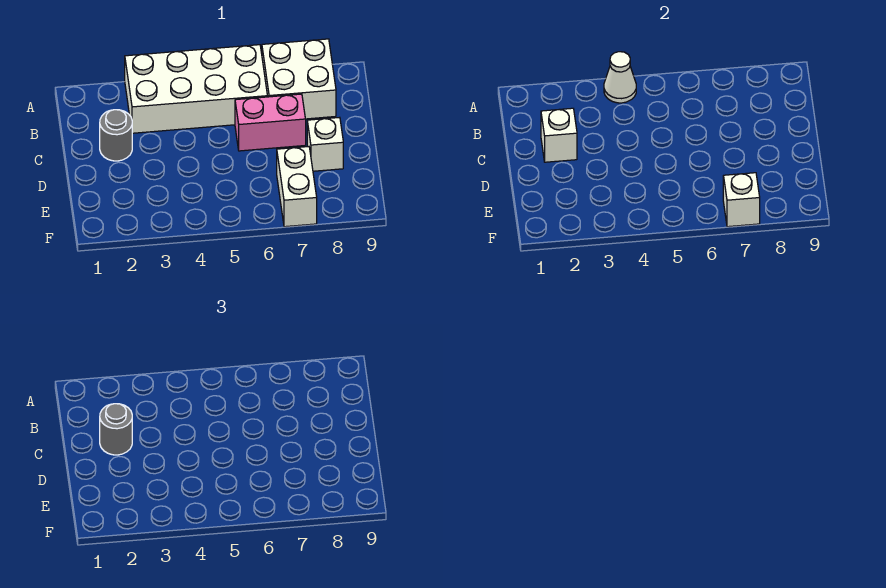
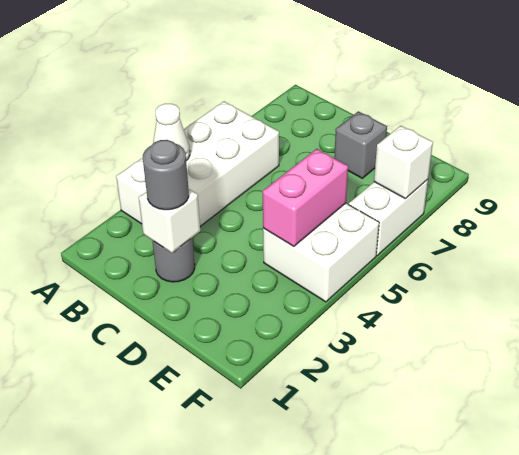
white 2x2 brick [262,39,336,119] -> white 2x2 brick moved to [263,203,379,302]
pink 1x2 brick [235,94,306,151] -> pink 1x2 brick moved to [263,149,348,247]
white 1x1 brick [307,117,343,171] -> grey 1x1 brick [334,111,387,178]
white 1x2 brick [277,147,317,227] -> white 1x2 brick turned to [349,179,428,255]

